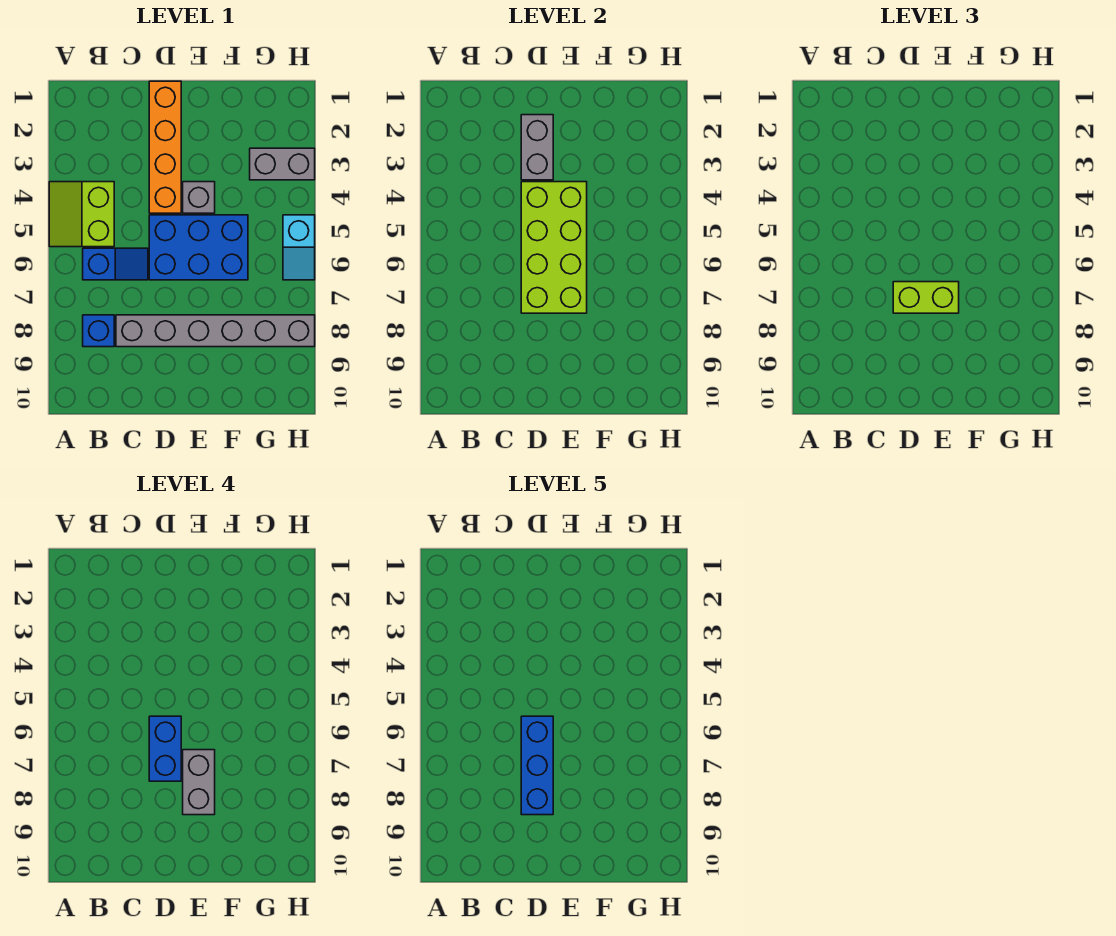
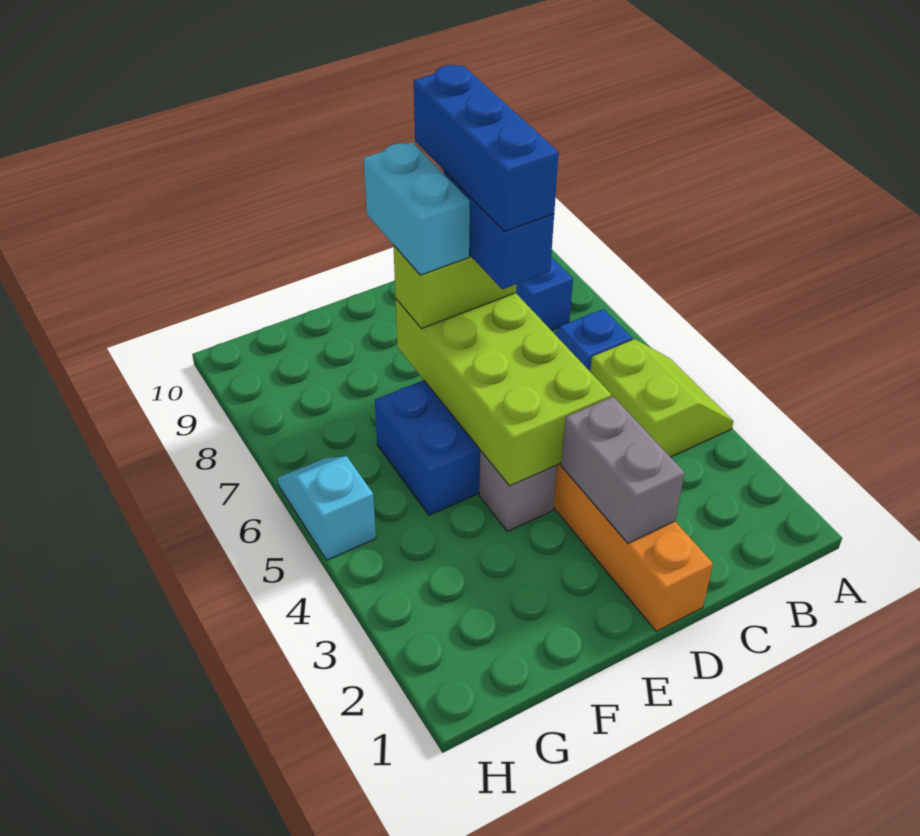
grey 1x6 brick [116,315,315,347] -> none
grey 1x2 brick [183,750,215,815] -> cyan 1x2 brick [364,142,470,275]
grey 1x2 brick [250,148,315,180] -> none

